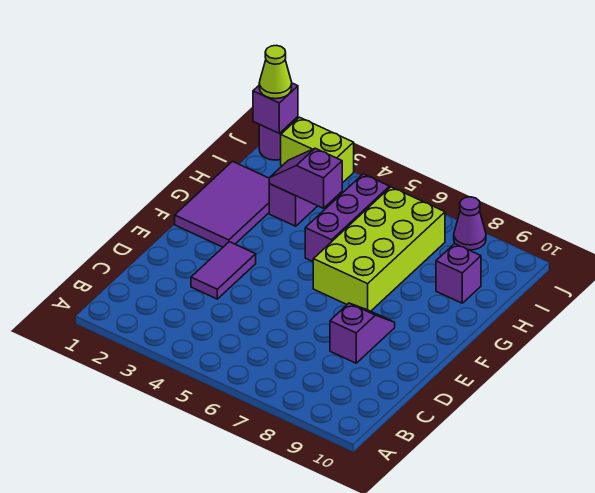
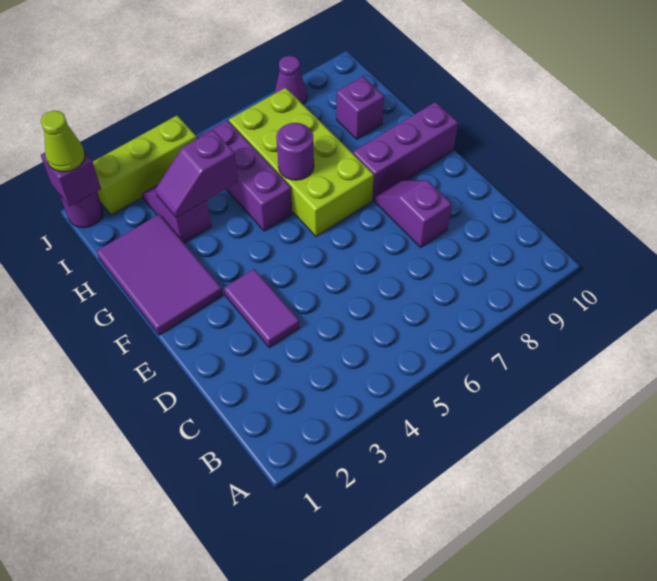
none -> purple 1x3 brick [353,102,458,200]
none -> purple 1x1 round brick [276,123,314,180]
lime 1x2 brick [281,117,354,183] -> lime 1x3 brick [93,116,197,215]

